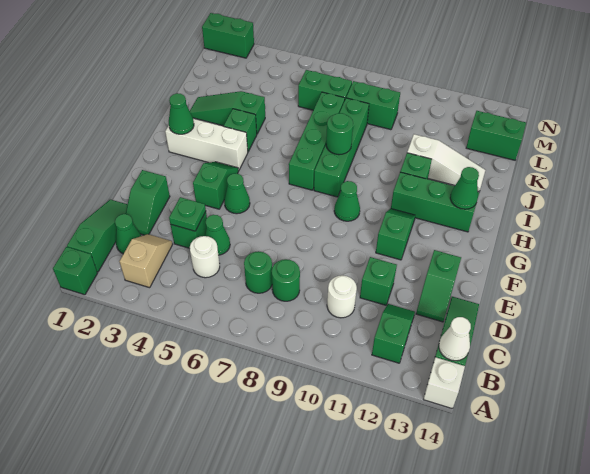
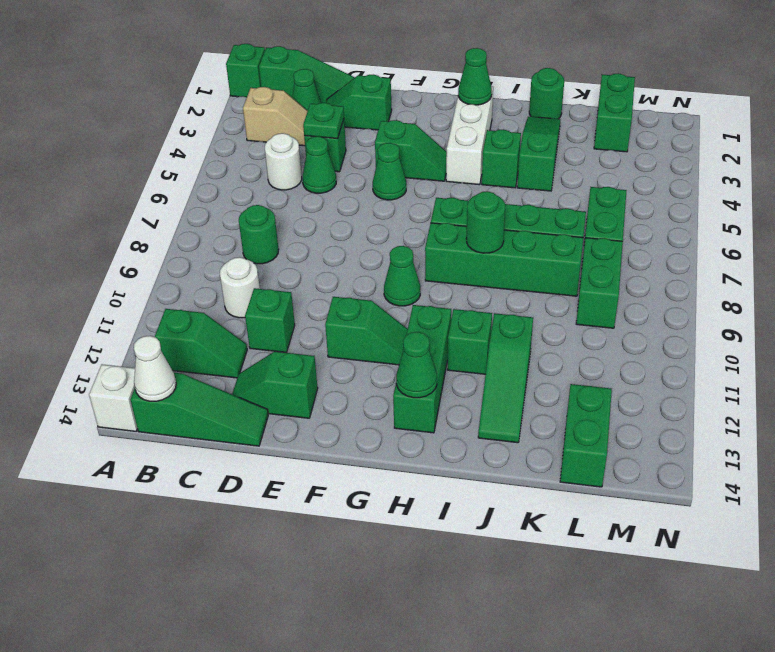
green 1x1 round brick [244,251,272,293] -> green 1x1 round brick moved to [529,68,564,119]
white 1x3 slope [407,134,485,192] -> green 1x3 slope [478,313,533,443]
green 1x2 brick [202,13,254,58] -> green 1x2 brick moved to [594,73,635,152]

